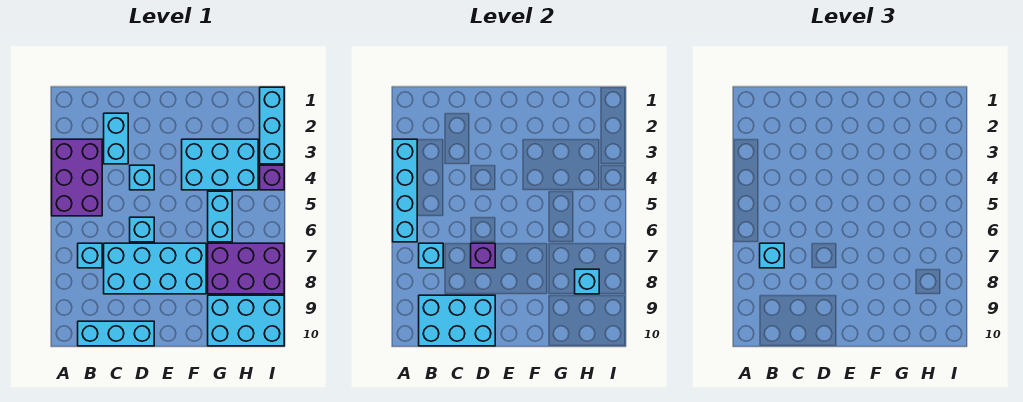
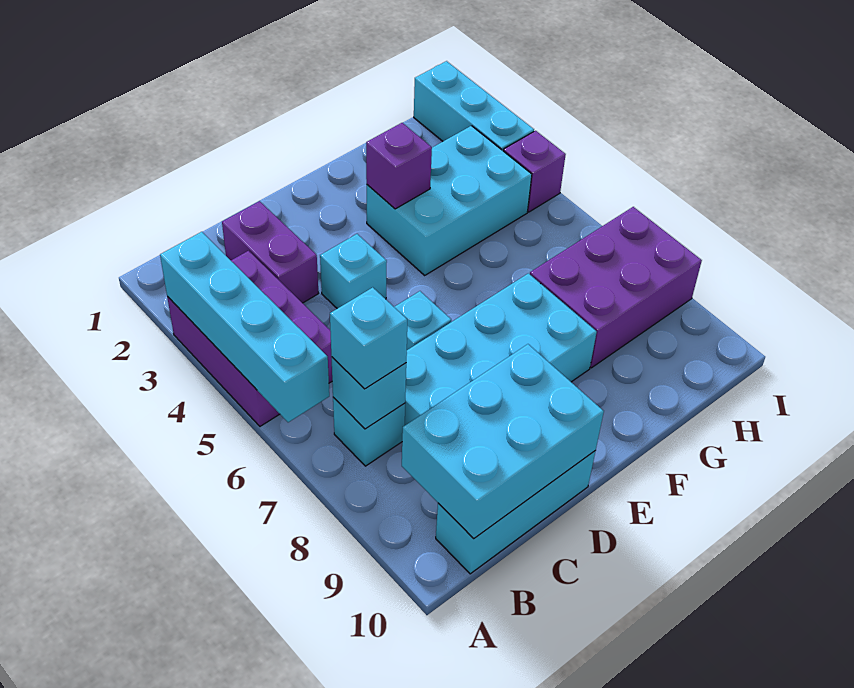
cyan 1x2 brick [104,113,128,164] -> purple 1x2 brick [222,201,319,303]
purple 1x1 brick [471,243,495,268] -> purple 1x1 brick moved to [366,123,432,209]
cyan 1x2 brick [208,191,232,242] -> none
cyan 2x3 brick [208,295,284,346] -> none
cyan 1x1 brick [575,269,599,294] -> none

